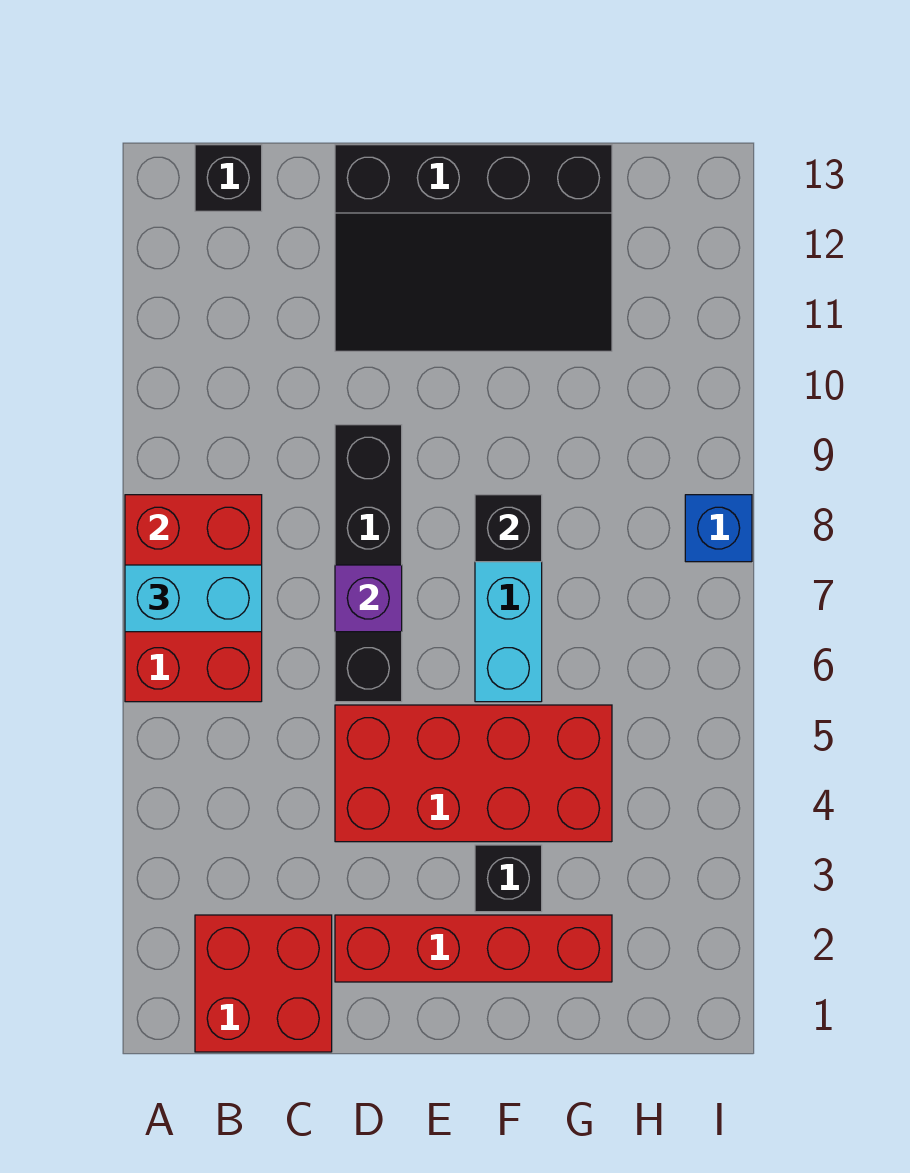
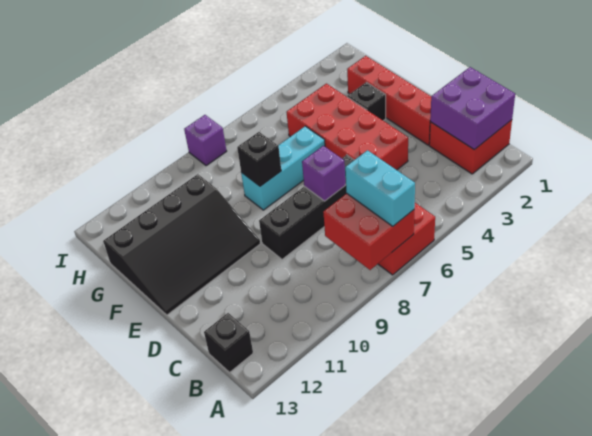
none -> purple 2x2 brick [430,67,515,150]
black 3x4 slope [335,145,612,351] -> black 3x4 slope turned to [103,174,260,315]
blue 1x1 brick [685,495,752,562] -> purple 1x1 brick [184,115,227,166]

